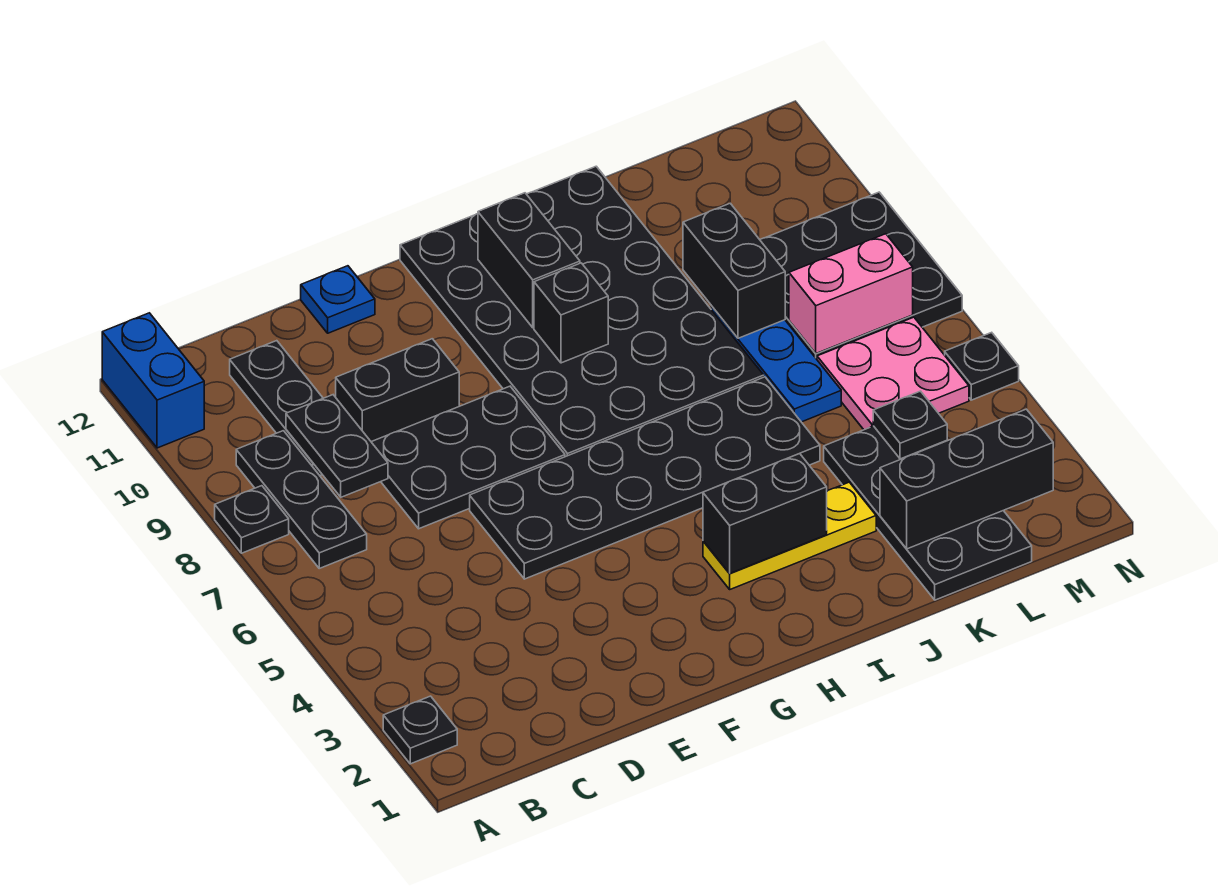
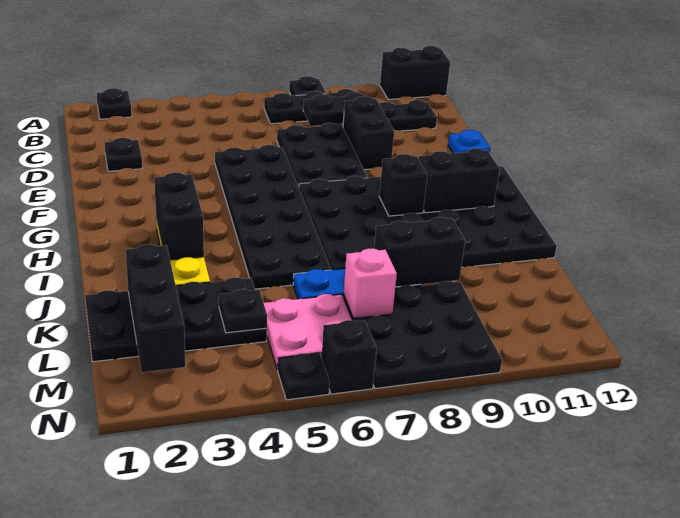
blue 1x2 brick [102,313,204,448] -> black 1x2 brick [380,46,450,99]
none -> black 1x1 plate [104,138,142,171]
pink 1x2 brick [789,234,913,353] -> pink 1x1 brick [343,249,397,318]
none -> black 1x1 brick [322,320,377,394]

